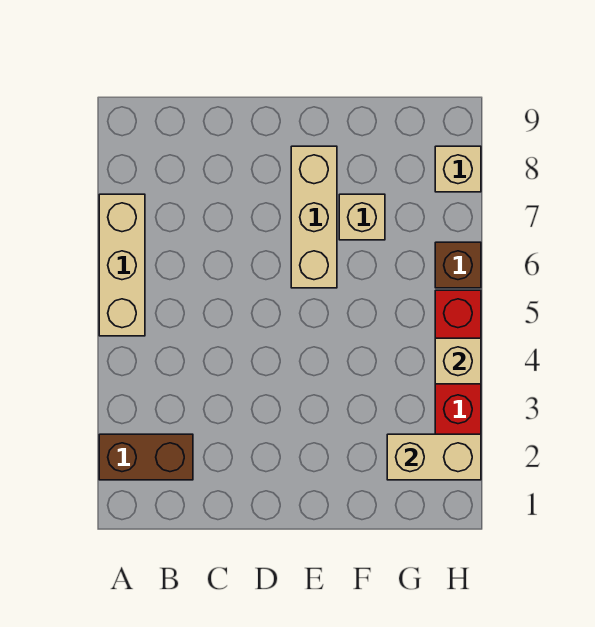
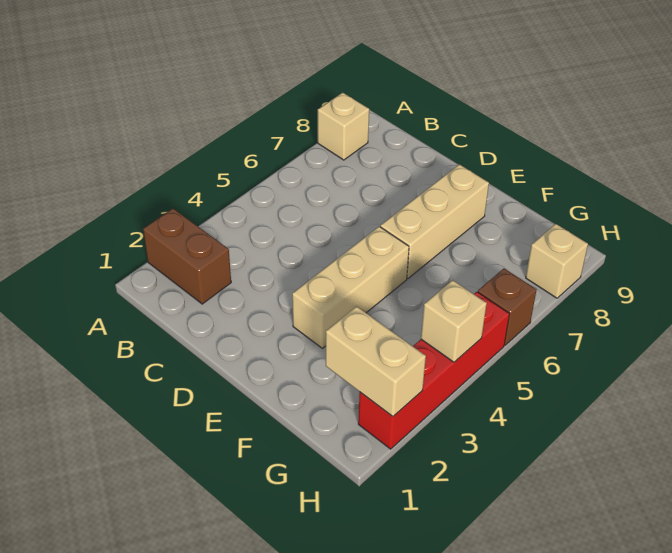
tan 1x3 brick [99,194,145,336] -> tan 1x3 brick moved to [292,226,409,348]
tan 1x1 brick [339,194,385,240] -> tan 1x1 brick moved to [318,93,369,160]

